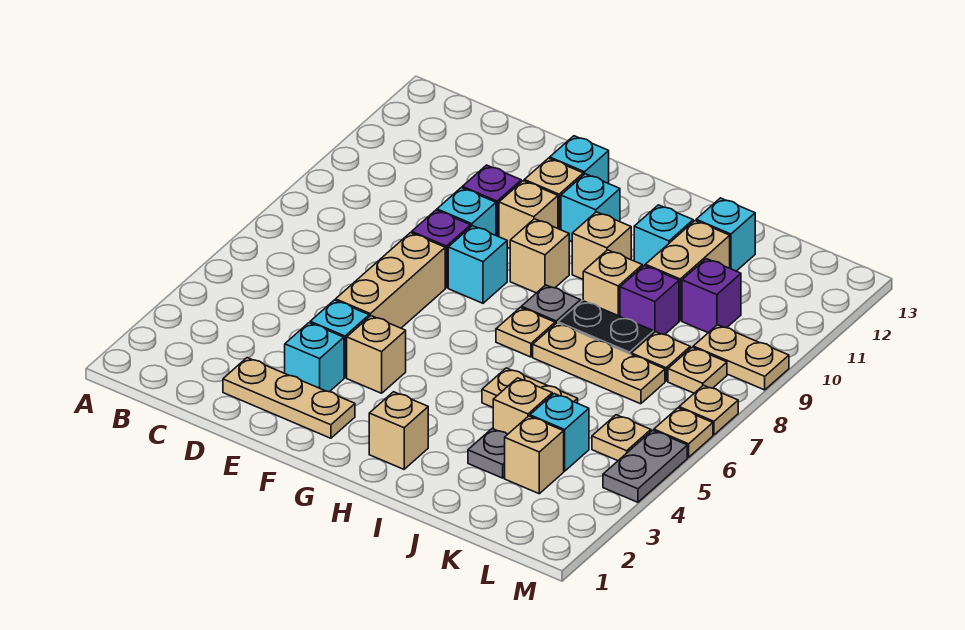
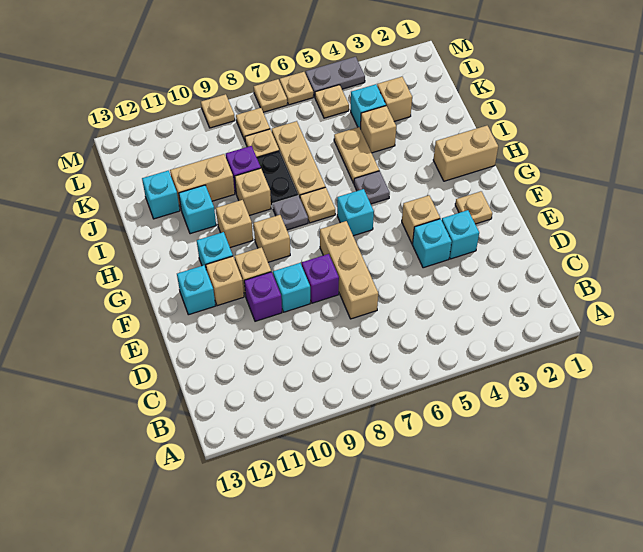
tan 1x3 plate [223,358,355,438] -> tan 1x1 plate [455,191,492,224]
tan 1x3 brick [336,233,445,328] -> tan 1x3 brick turned to [320,221,378,319]
cyan 1x1 brick [448,226,507,303] -> cyan 1x1 brick moved to [337,189,374,236]
tan 1x1 brick [369,392,428,469] -> tan 1x2 brick [433,126,498,181]
grey 1x1 plate [468,429,508,478] -> grey 1x1 plate moved to [354,171,390,204]
purple 1x1 brick [682,259,741,333] -> none
tan 1x2 plate [693,325,789,390] -> tan 1x1 plate [201,94,235,128]

